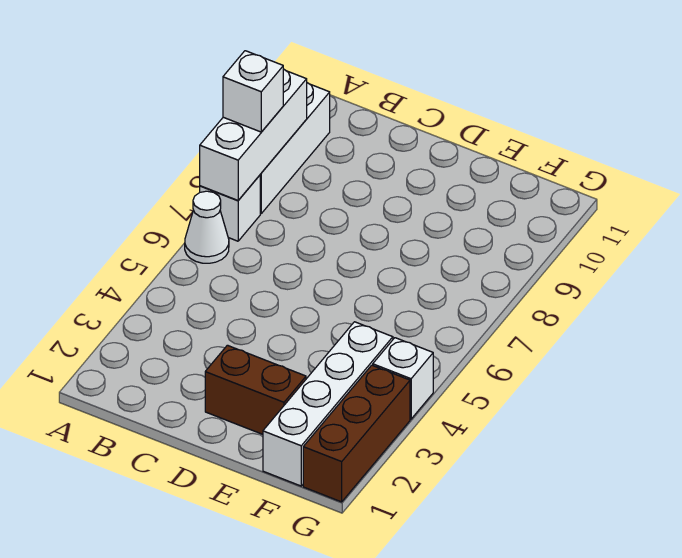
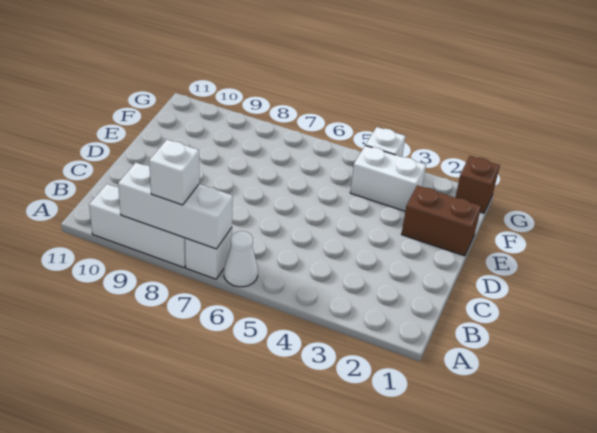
brown 1x2 brick [205,345,306,434] -> brown 1x2 brick turned to [401,185,481,256]
white 1x4 brick [263,322,393,486] -> white 1x2 brick [350,145,426,211]
brown 1x3 brick [303,365,410,502] -> brown 1x1 brick [455,156,500,213]

